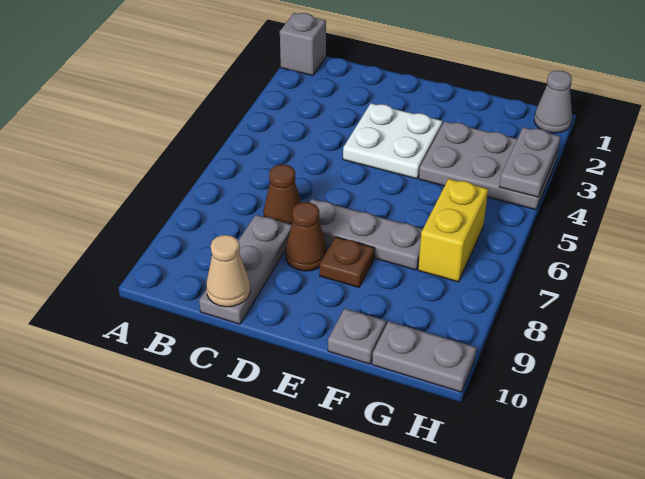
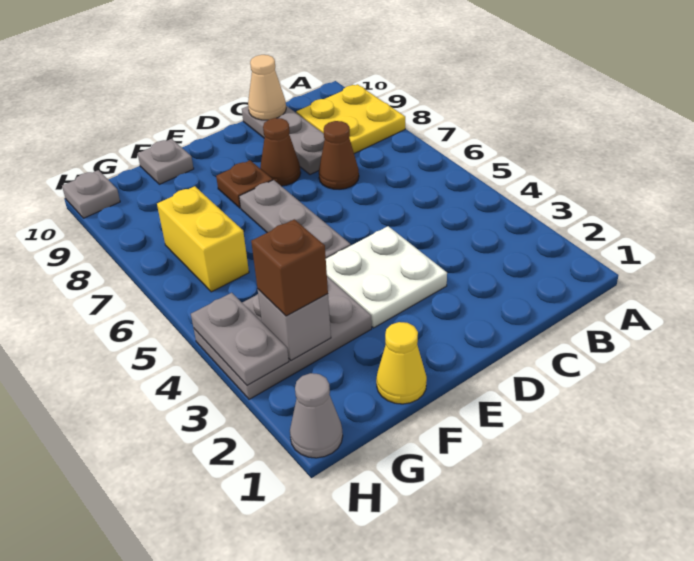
grey 1x1 brick [280,13,326,76] -> grey 1x1 brick moved to [258,289,331,360]
none -> yellow 2x2 plate [296,84,405,154]
grey 1x3 plate [309,199,423,270] -> grey 1x3 plate turned to [239,180,351,258]
none -> yellow 1x1 cone [376,322,427,404]
none -> brown 1x1 brick [251,219,328,316]
grey 1x2 plate [372,321,477,392] -> grey 1x1 plate [62,170,120,218]

